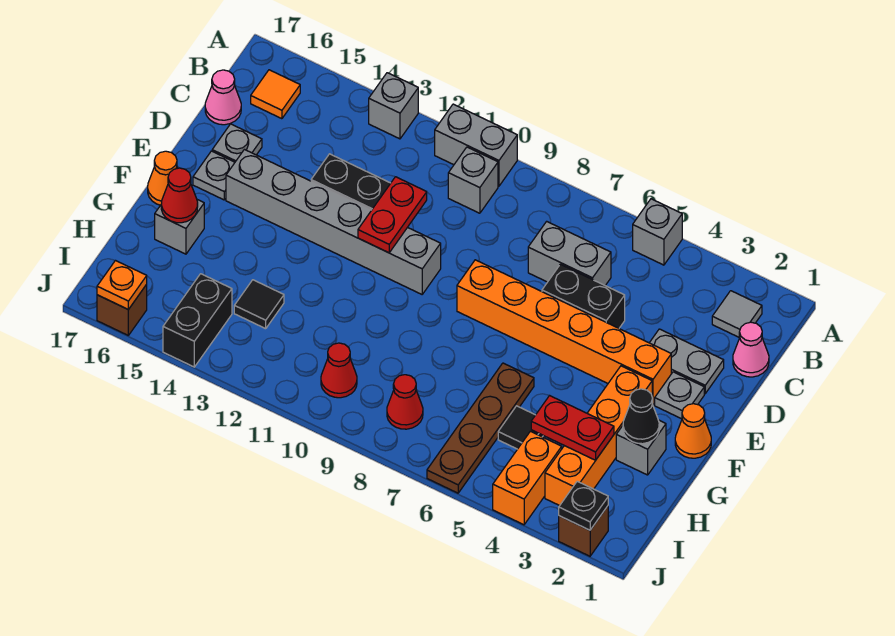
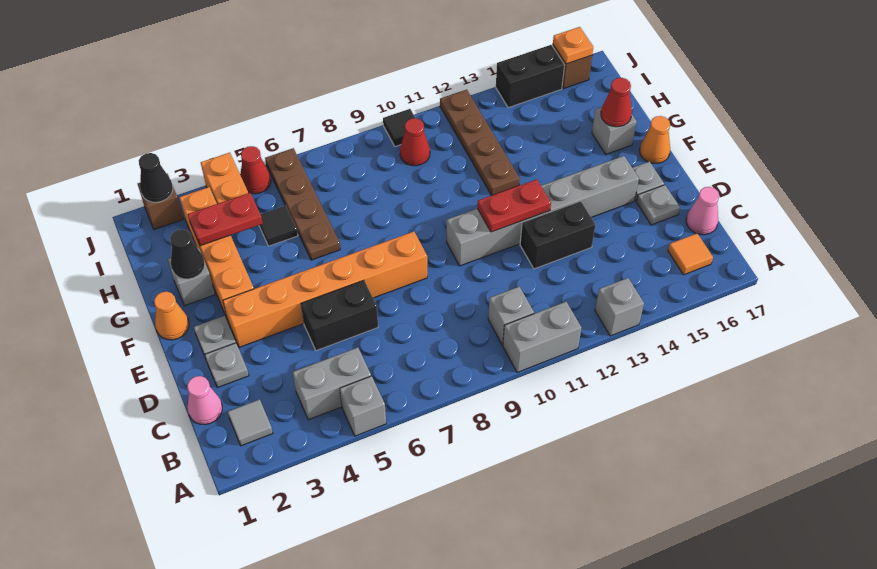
grey 1x2 brick [528,221,611,285] -> grey 1x2 brick moved to [293,347,371,420]
grey 1x2 plate [650,329,724,394] -> grey 1x1 plate [205,343,249,388]
red 1x2 plate [358,177,427,253] -> red 1x2 plate turned to [477,179,551,232]
none -> brown 1x4 plate [440,90,520,195]
black 1x1 tile [234,280,284,329] -> black 1x1 tile moved to [383,109,415,147]
red 1x1 cone [387,375,423,429] -> red 1x1 cone moved to [240,146,271,194]
black 1x2 brick [163,274,232,367] -> black 1x2 brick turned to [496,45,565,108]
black 1x1 plate [559,481,608,530] -> black 1x1 cone [139,153,173,202]

